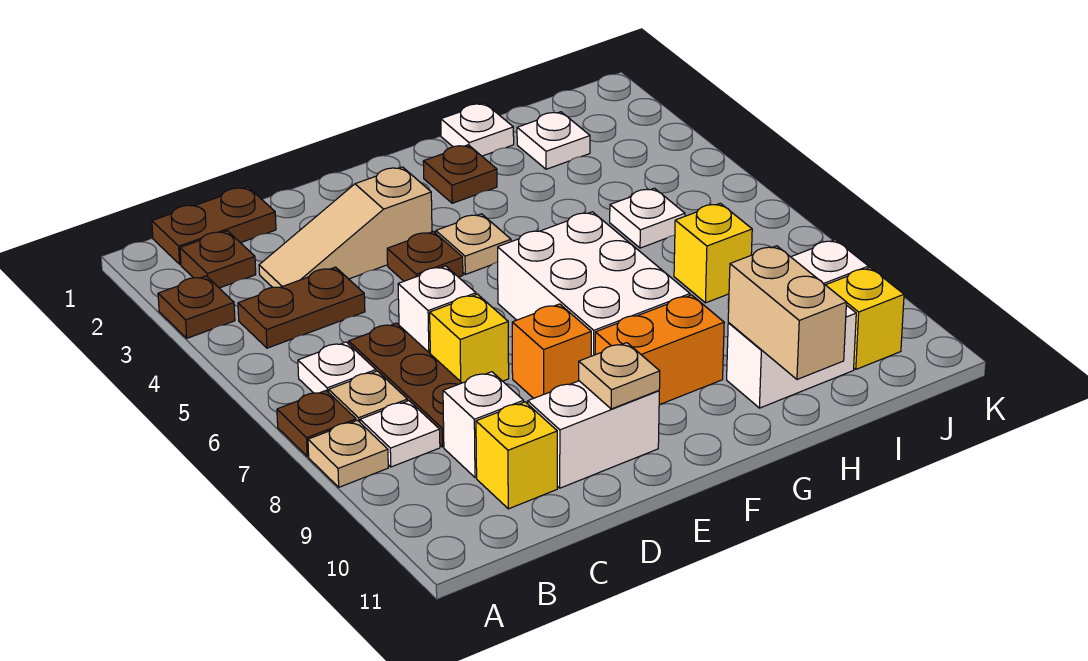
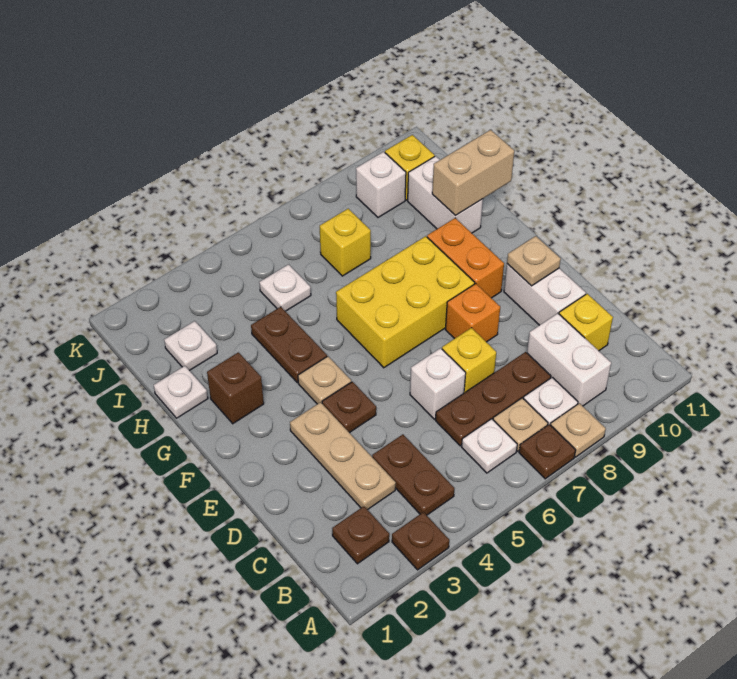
brown 1x2 plate [152,187,276,264] -> brown 1x2 plate moved to [251,307,327,382]
tan 1x3 slope [259,167,432,287] -> tan 1x3 plate [290,402,396,510]
white 1x1 brick [443,372,524,478] -> white 1x2 brick [527,313,611,406]
white 2x3 brick [498,212,690,356] -> yellow 2x3 brick [336,236,475,368]
brown 1x1 plate [423,145,497,203] -> brown 1x1 brick [207,352,264,424]

